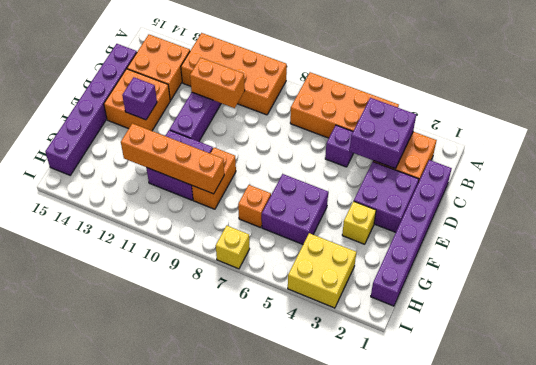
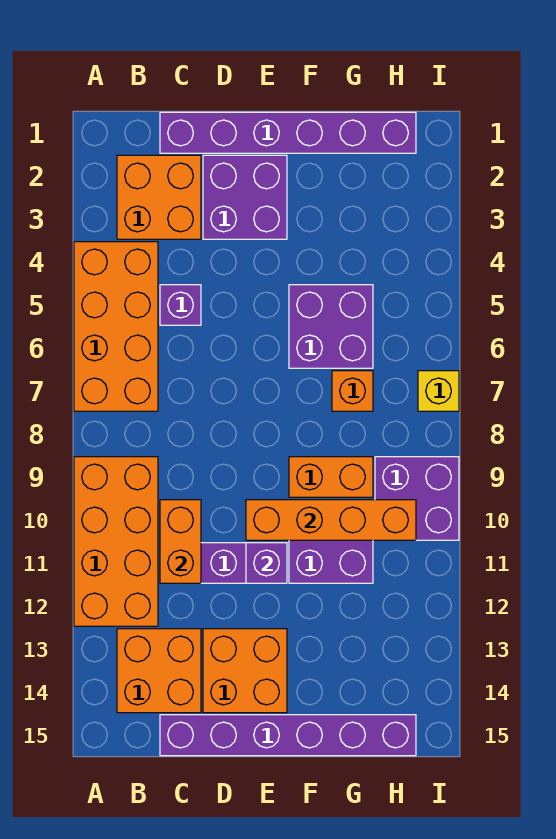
purple 2x2 brick [350,98,416,169] -> purple 2x2 brick moved to [375,457,459,540]
purple 1x1 brick [122,77,157,120] -> purple 1x1 brick moved to [246,543,287,583]
yellow 1x1 brick [342,201,376,244] -> none
orange 1x4 brick [121,123,224,194] -> orange 1x4 brick turned to [246,500,416,540]
yellow 2x2 brick [288,233,356,308] -> none

